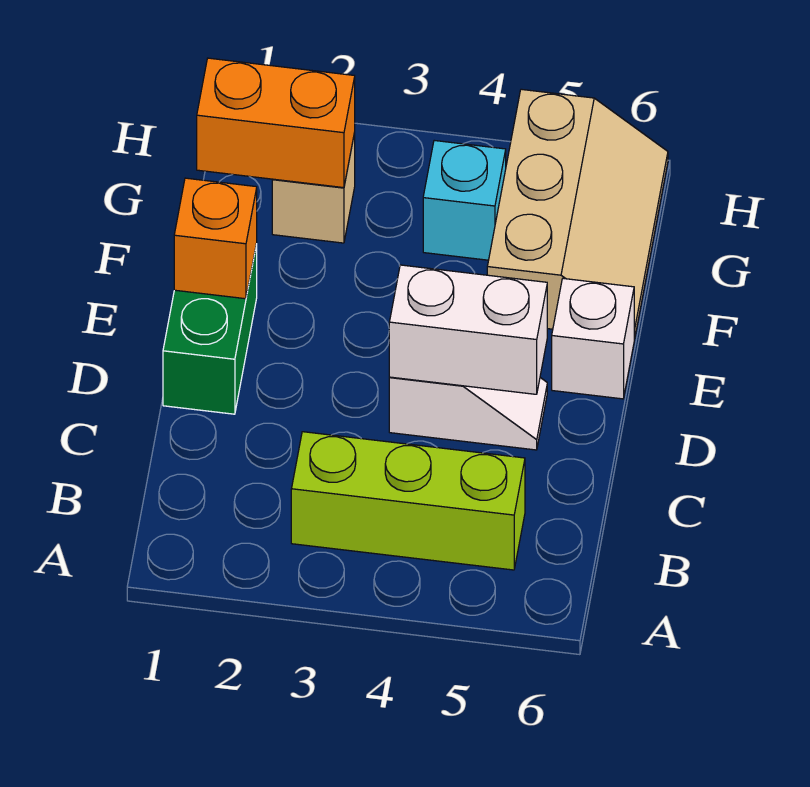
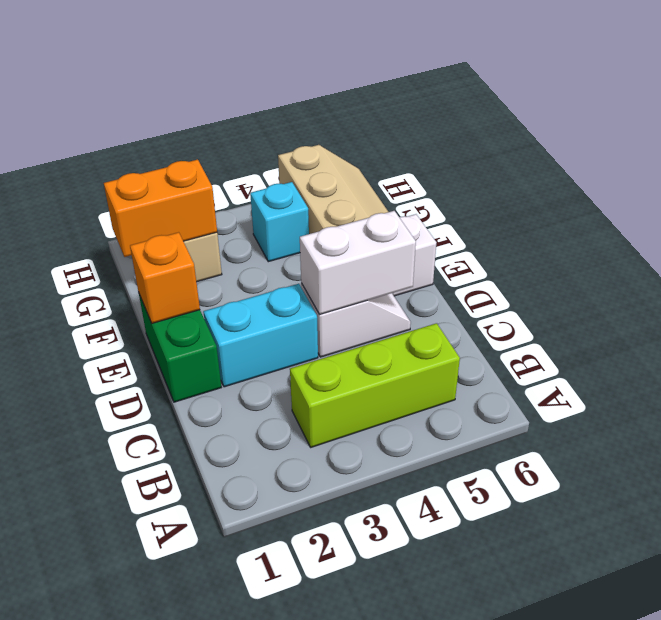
none -> cyan 1x2 brick [203,284,318,387]

